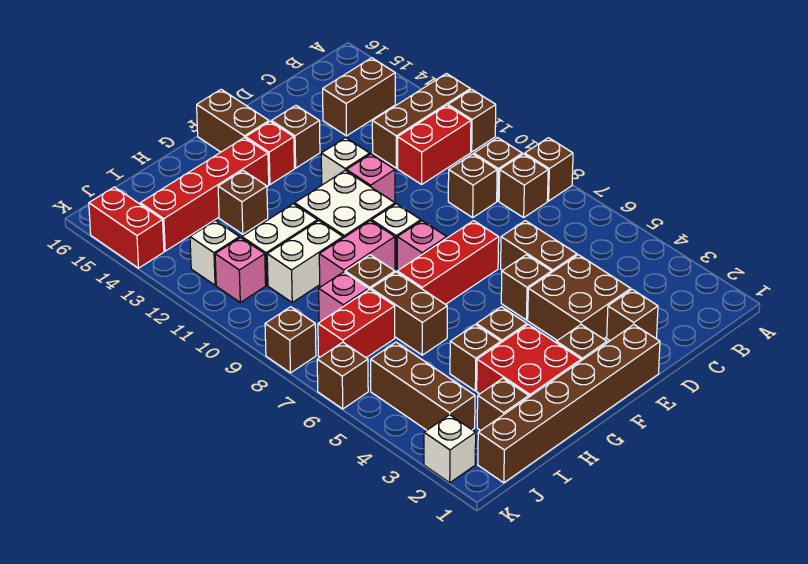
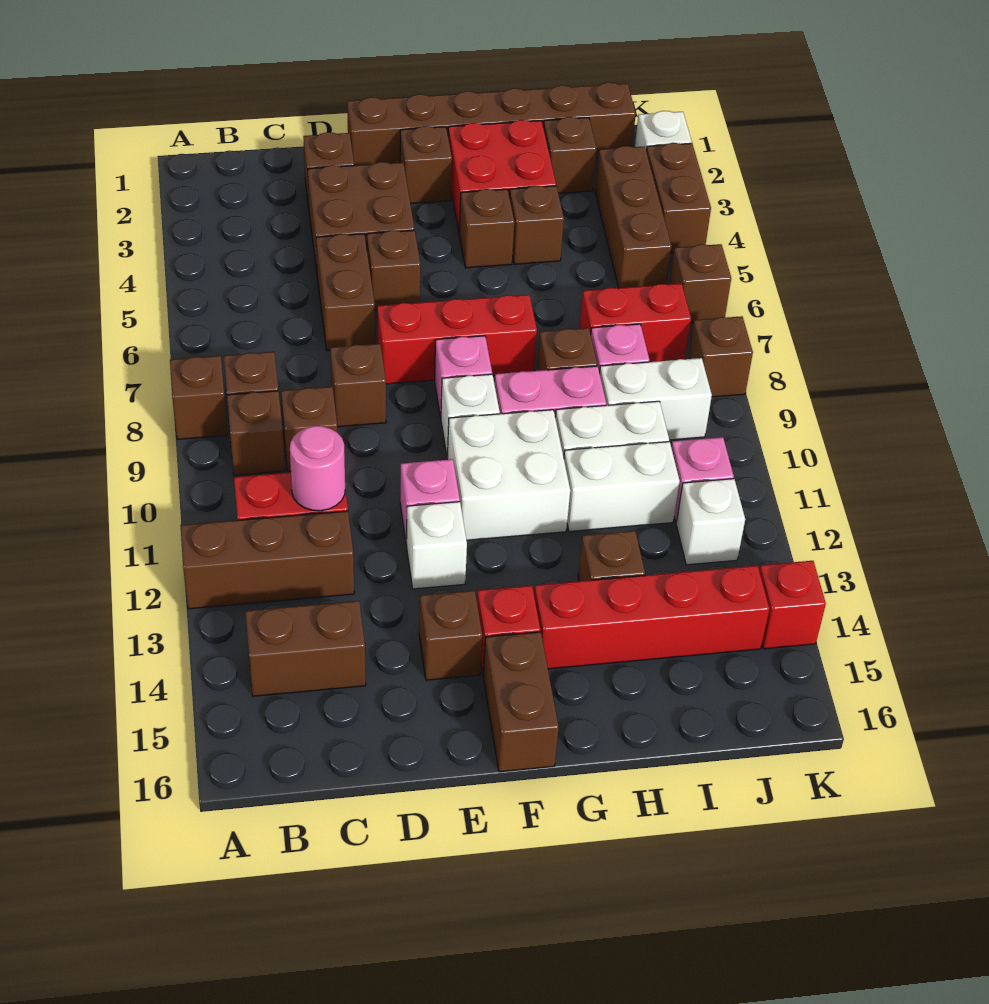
brown 1x1 brick [448,89,496,152] -> brown 1x1 brick moved to [330,344,386,427]
none -> pink 1x1 round brick [290,426,345,511]
brown 1x2 brick [371,272,447,355] -> brown 1x2 brick moved to [646,143,711,253]
none -> white 1x2 brick [600,358,712,440]
red 1x2 brick [89,187,164,268] -> red 1x1 brick [759,561,826,649]

